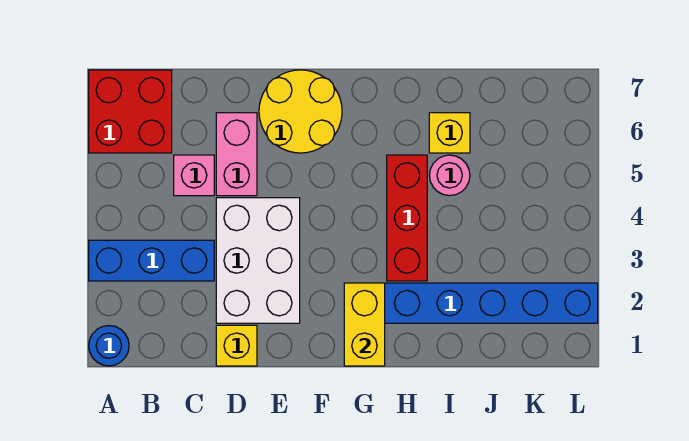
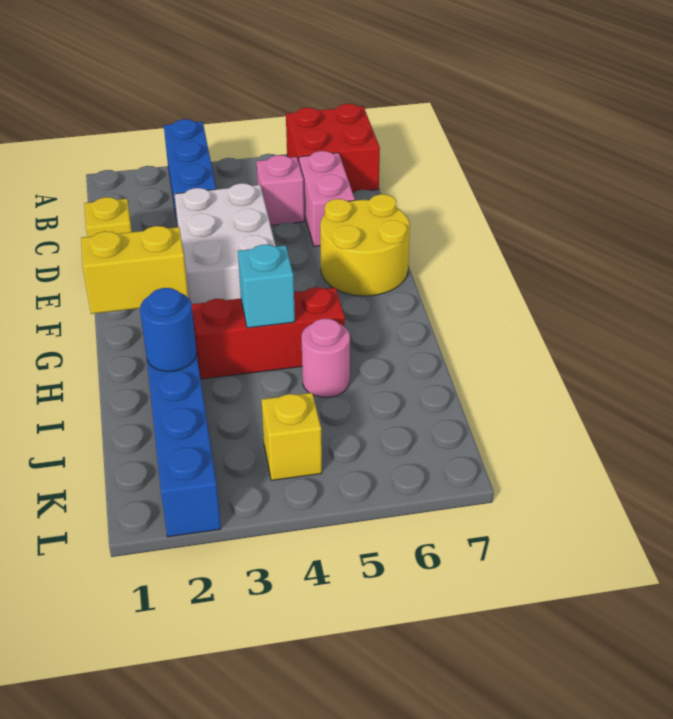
blue 1x1 round brick [89,326,129,366] -> blue 1x1 round brick moved to [140,288,196,371]
white 2x3 brick [216,198,300,323] -> white 2x3 brick turned to [174,183,276,304]
pink 1x2 brick [216,113,257,196] -> pink 1x2 brick turned to [299,151,355,246]
none -> cyan 1x1 brick [238,245,295,328]
yellow 1x1 brick [429,113,470,153] -> yellow 1x1 brick moved to [261,393,322,481]

